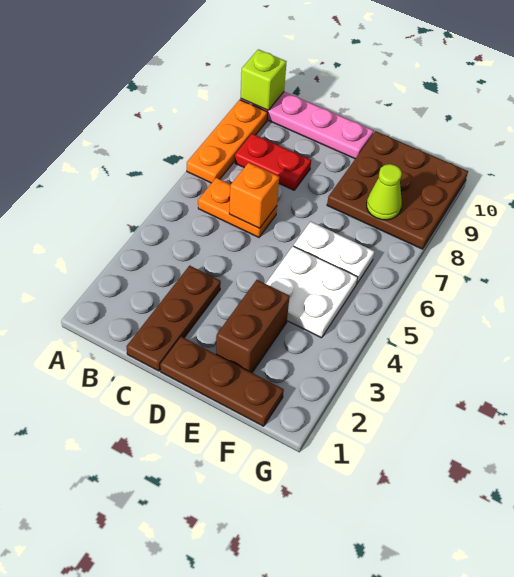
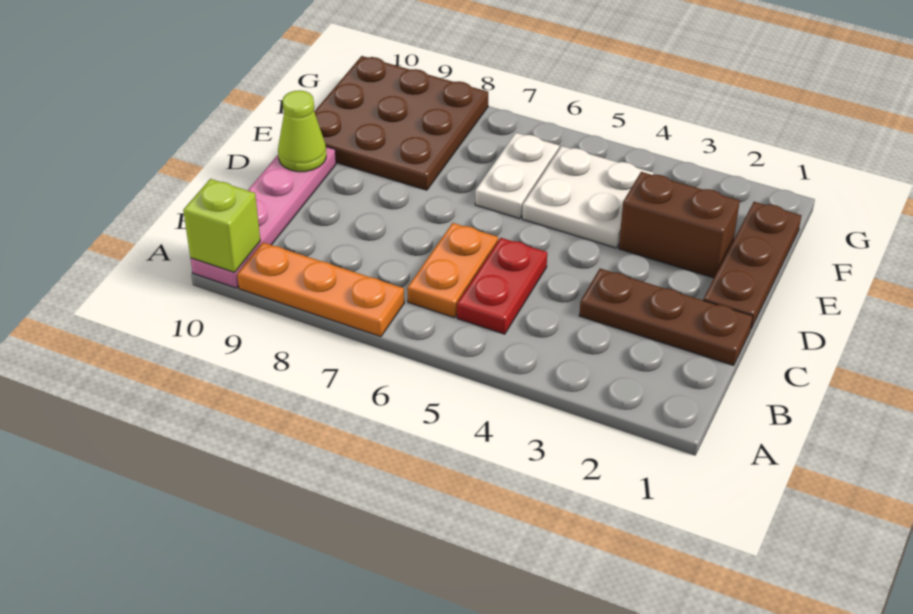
red 1x2 plate [235,134,311,190] -> red 1x2 plate moved to [457,238,547,334]
orange 1x1 brick [229,163,279,228] -> none
lime 1x1 cone [367,164,402,220] -> lime 1x1 cone moved to [278,90,326,172]

